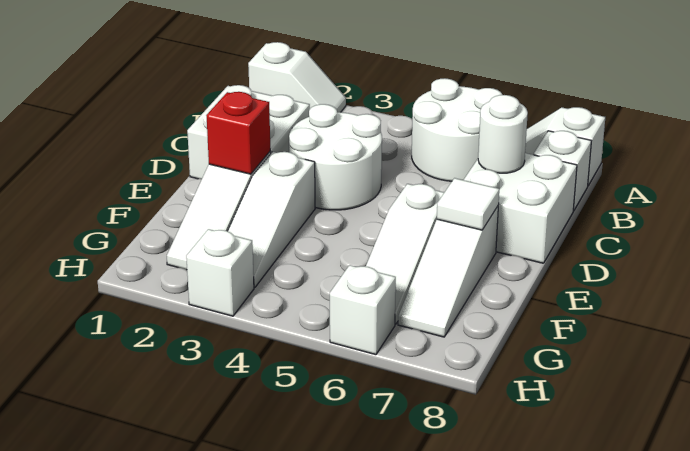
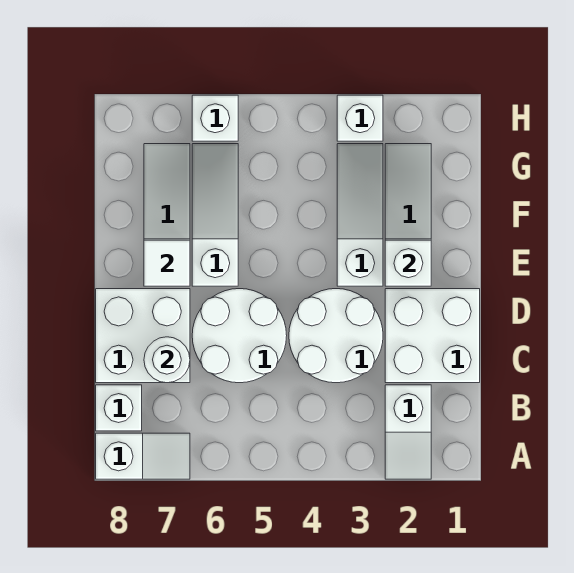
white 1x2 slope [248,42,346,112] -> white 1x2 slope turned to [385,385,431,479]
white 2x2 round brick [412,78,502,181] -> white 2x2 round brick moved to [192,289,287,383]
red 1x1 brick [206,92,270,174] -> white 1x1 brick [385,240,431,286]

